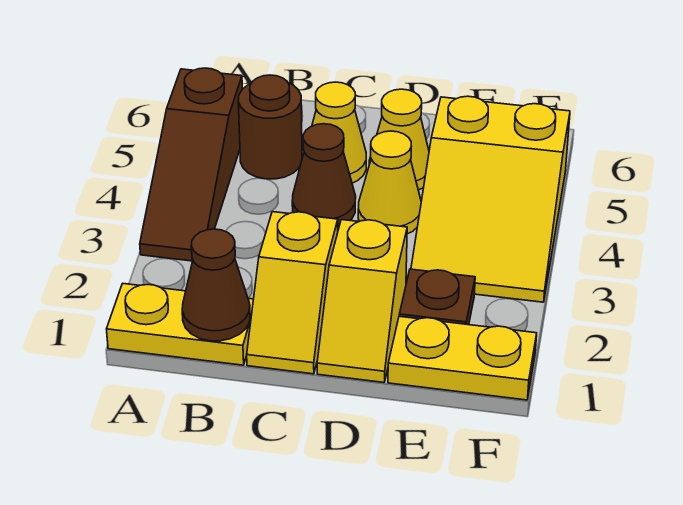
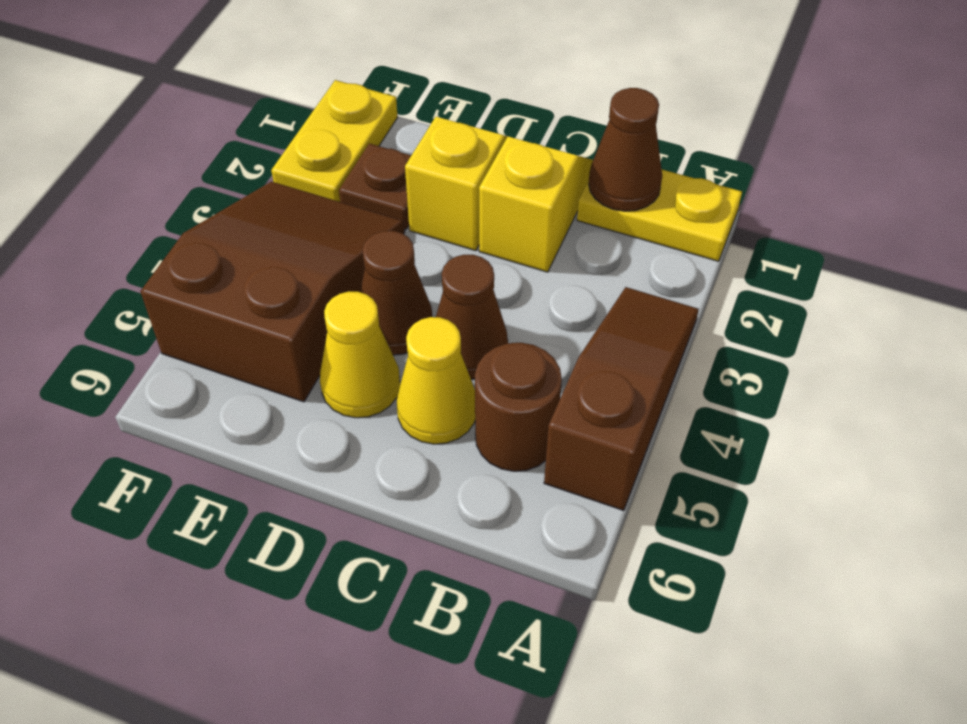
yellow 1x1 cone [358,131,421,234] -> brown 1x1 cone [360,231,432,355]
yellow 1x2 plate [388,316,537,400] -> yellow 1x2 plate turned to [271,80,398,202]
yellow 2x3 slope [411,96,570,302] -> brown 2x3 slope [140,182,405,402]

